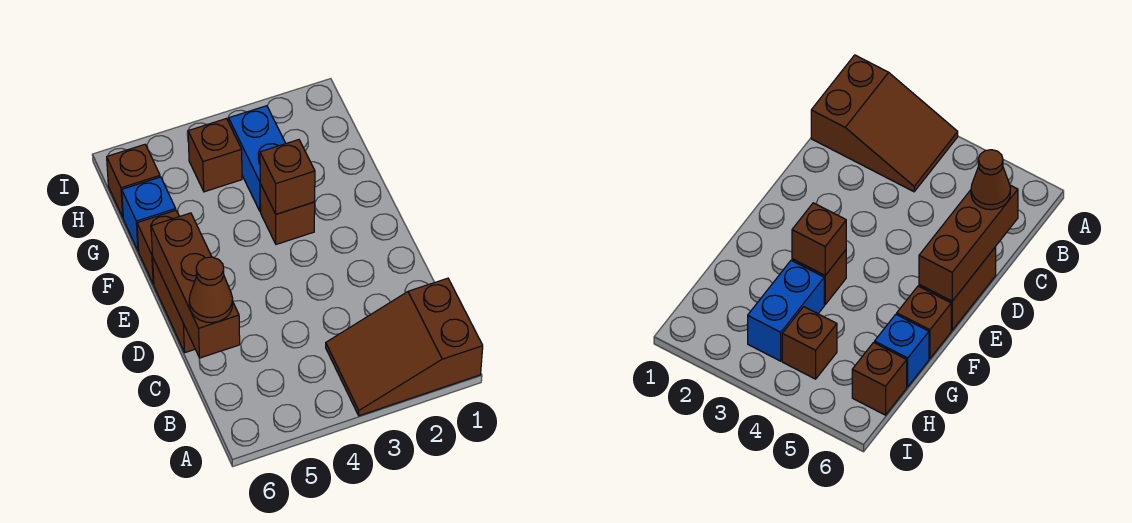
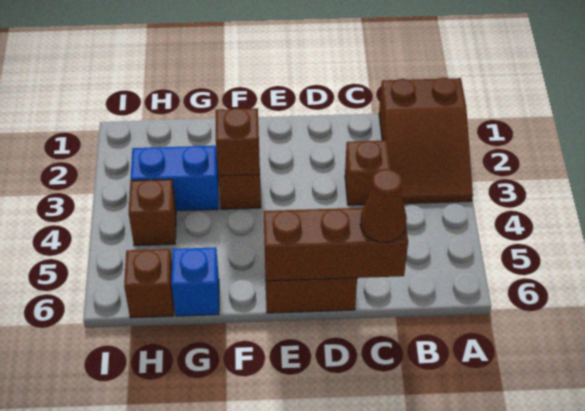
brown 1x1 brick [137,210,179,284] -> brown 1x1 brick moved to [345,140,391,205]

